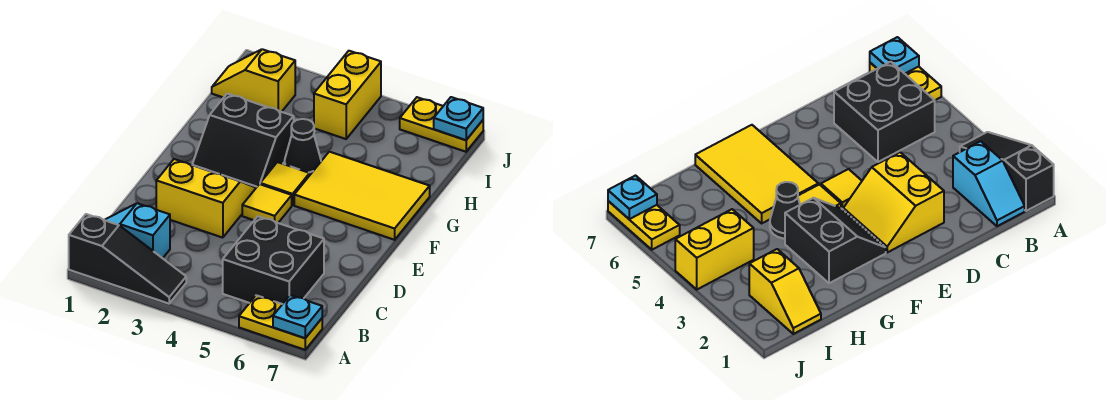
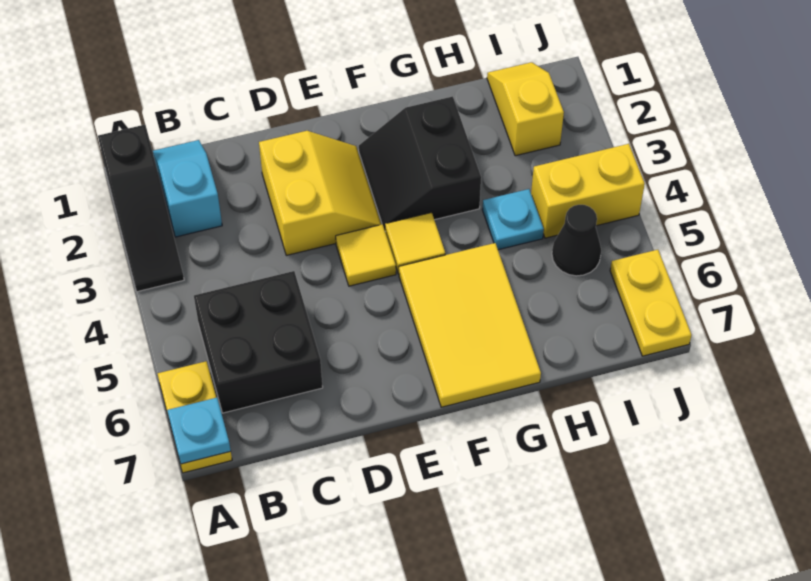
black 1x1 cone [285,119,321,175] -> black 1x1 cone moved to [552,205,601,276]
cyan 1x1 plate [434,97,483,140] -> cyan 1x1 plate moved to [482,189,544,250]

